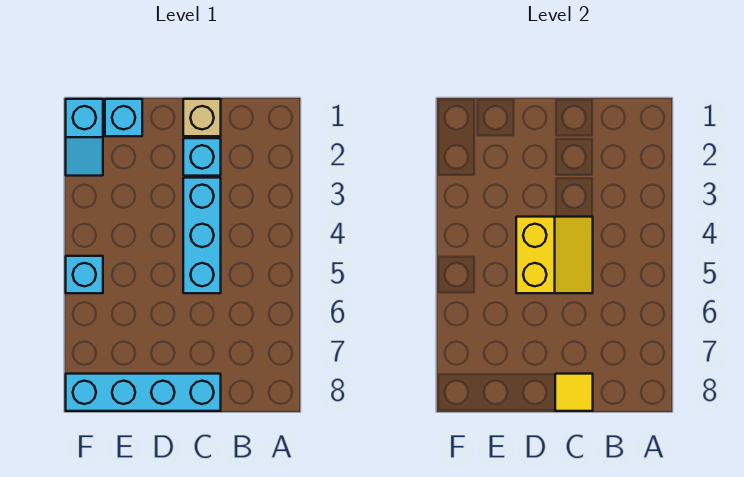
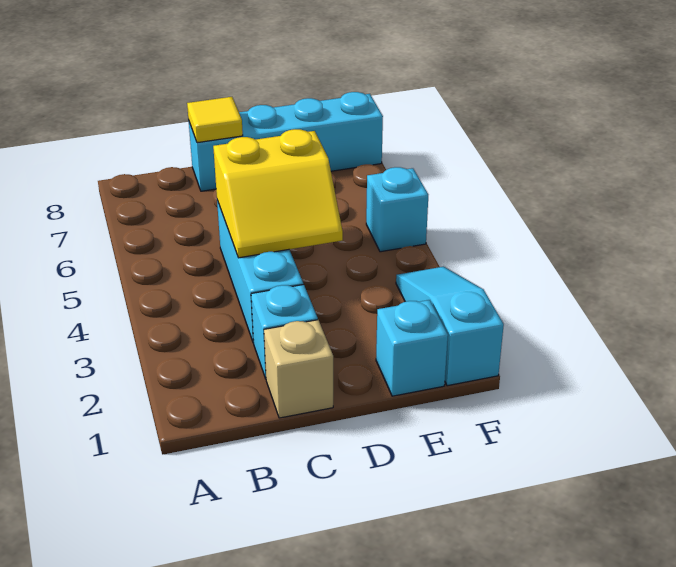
yellow 2x2 slope [516,217,593,293] -> yellow 2x2 slope turned to [213,129,343,258]
cyan 1x2 slope [66,99,103,176] -> cyan 1x3 slope [396,267,504,386]

